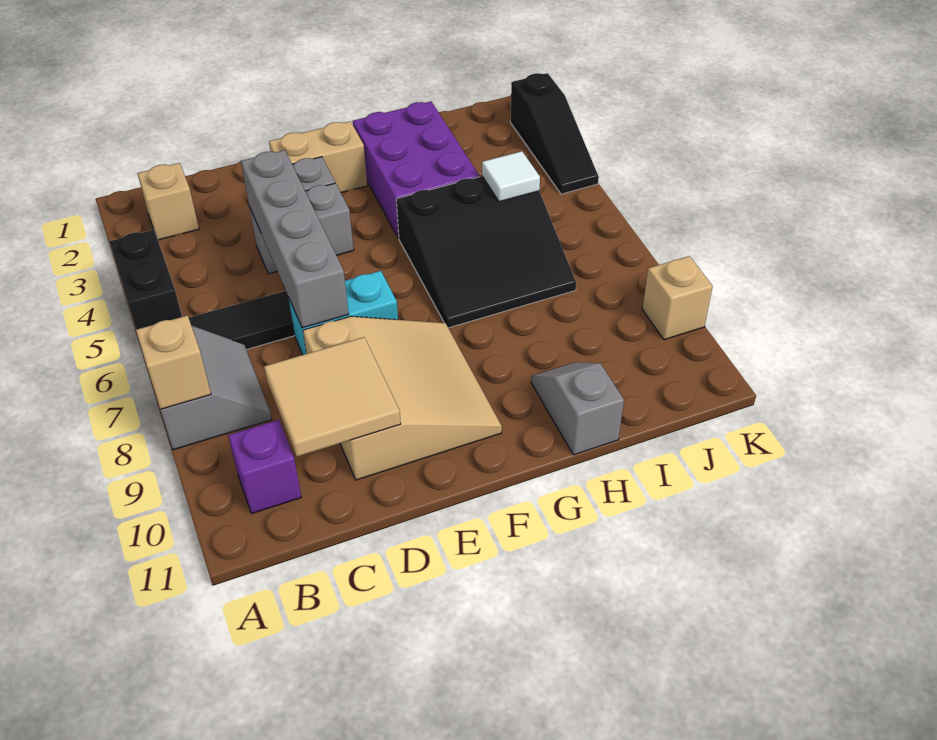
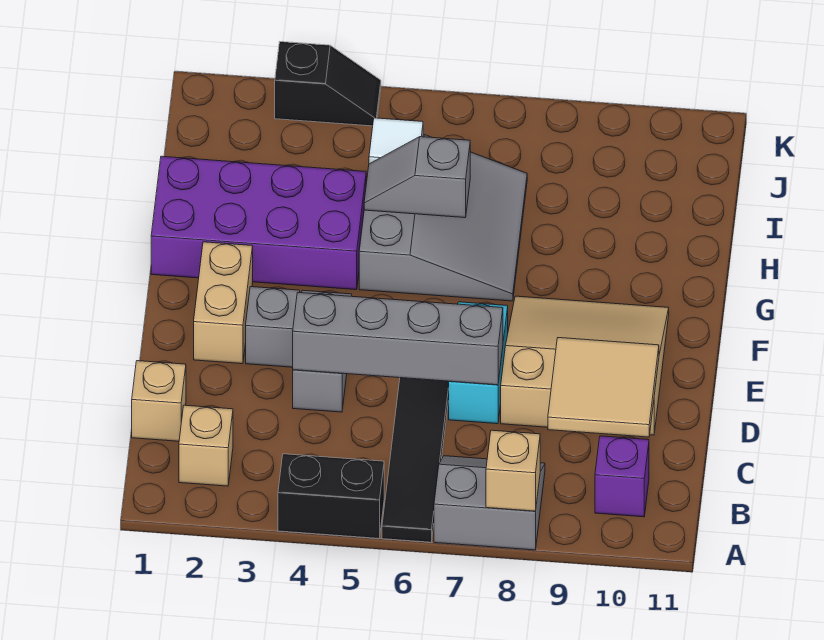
purple 2x3 brick [353,102,479,238] -> purple 2x4 brick [151,156,366,290]
black 3x3 slope [396,176,576,328] -> grey 3x3 slope [359,135,527,301]
grey 1x2 slope [531,362,624,455] -> grey 1x2 slope moved to [364,137,470,218]
black 1x3 slope [510,73,599,194] -> black 1x2 slope [275,42,381,126]
tan 1x1 brick [642,256,713,340] -> tan 1x1 brick moved to [132,361,186,441]

